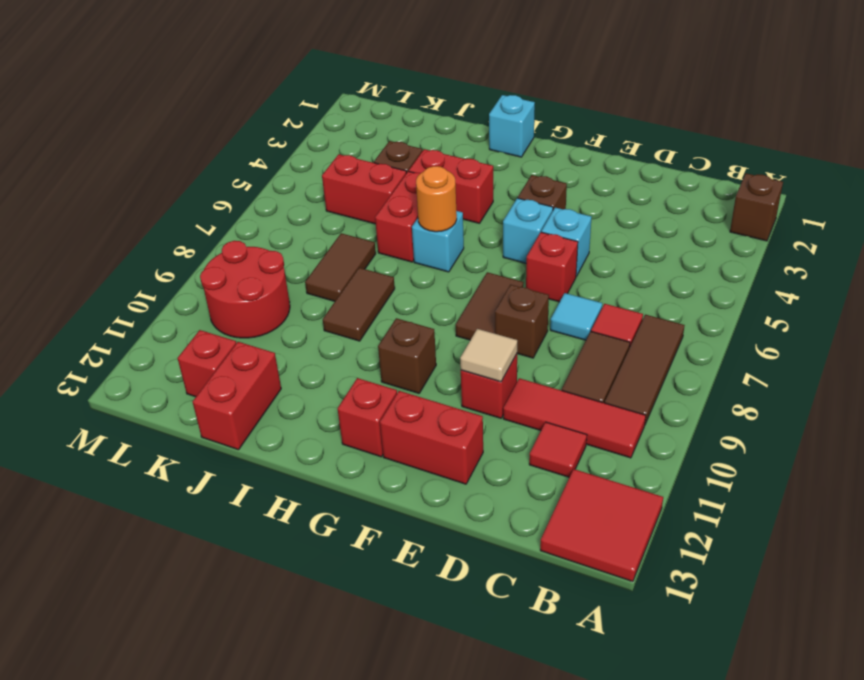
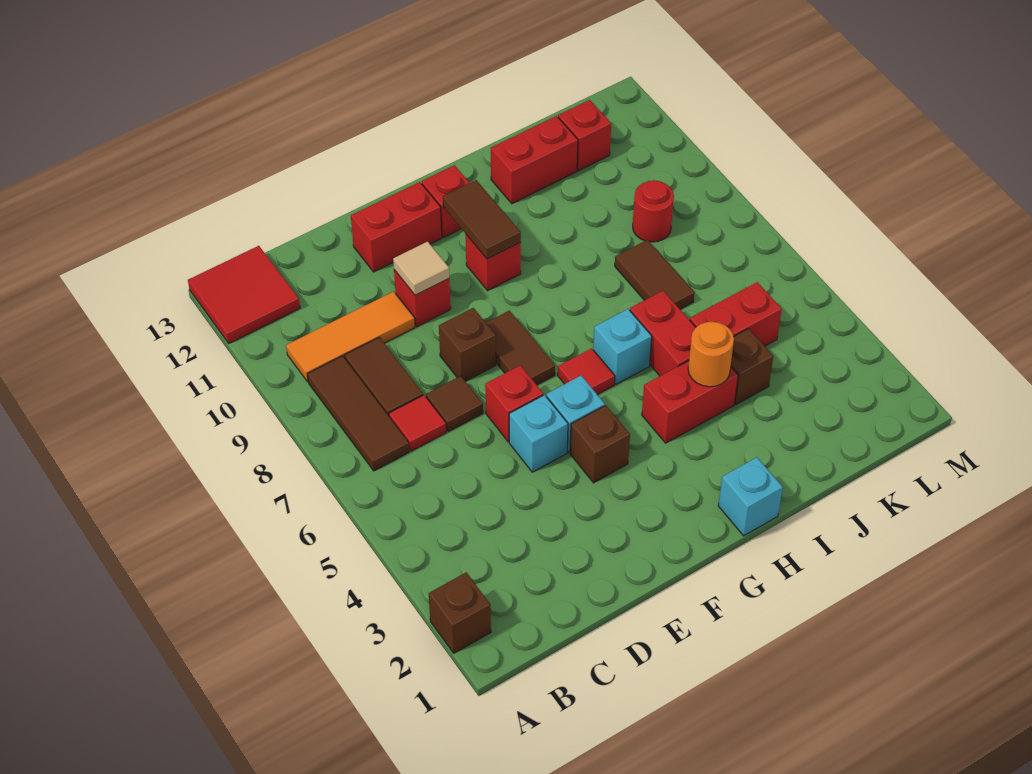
red 1x3 tile [503,378,646,458] -> orange 1x3 tile [286,292,415,382]
red 1x1 tile [529,422,587,477] -> red 1x1 tile moved to [558,348,615,394]
cyan 1x1 tile [550,293,602,340] -> brown 1x1 tile [426,376,483,431]
brown 1x1 brick [378,318,436,393] -> red 1x1 brick [465,234,521,291]
orange 1x1 round brick [416,166,457,232] -> orange 1x1 round brick moved to [688,322,734,387]
brown 1x2 tile [323,268,395,341] -> brown 1x2 tile moved to [443,180,521,259]
red 1x2 brick [193,342,281,450] -> red 1x2 brick turned to [491,116,578,204]
red 2x2 round brick [200,241,290,338] -> red 1x1 round brick [633,180,674,242]

